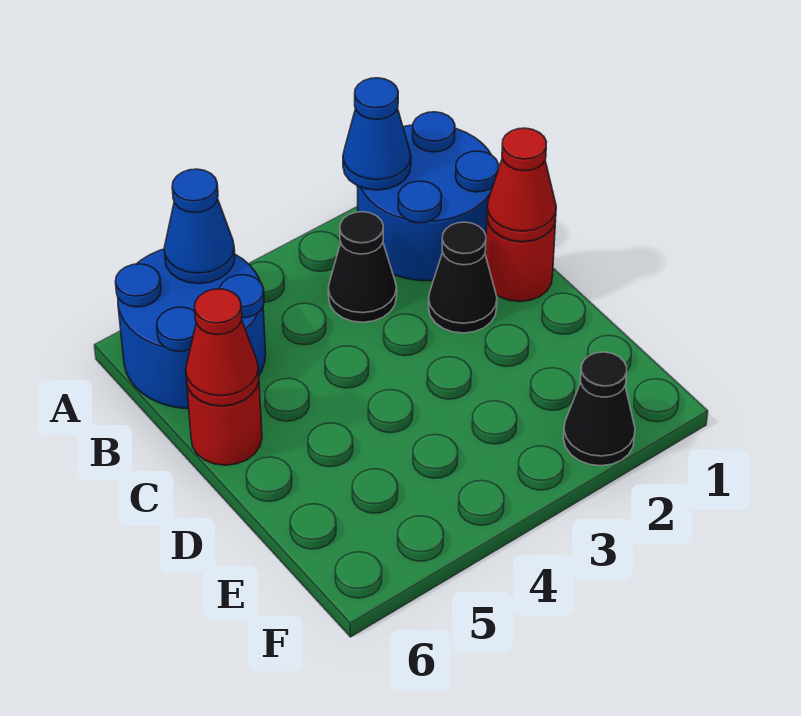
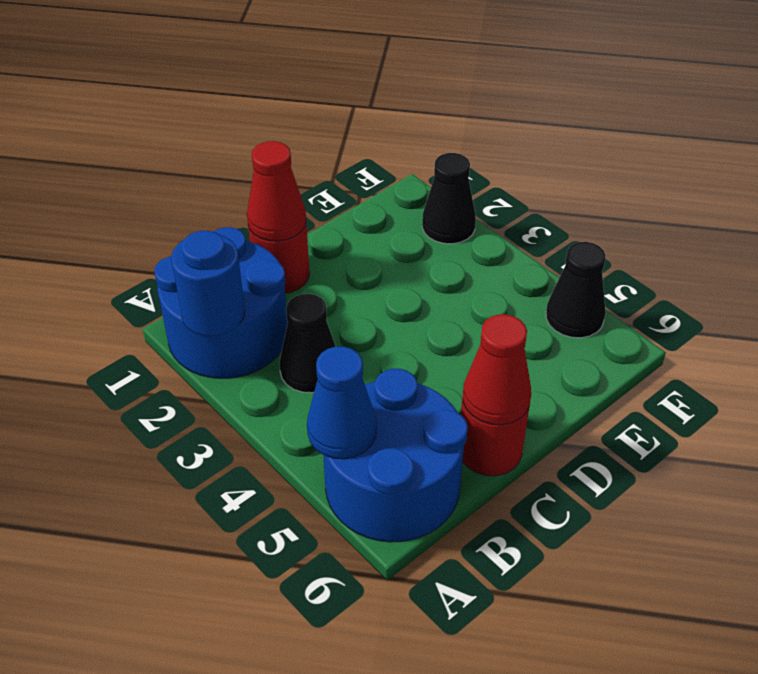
blue 1x1 cone [343,78,411,190] -> blue 1x1 round brick [171,231,245,336]
black 1x1 cone [429,222,497,333] -> black 1x1 cone moved to [546,242,606,338]

